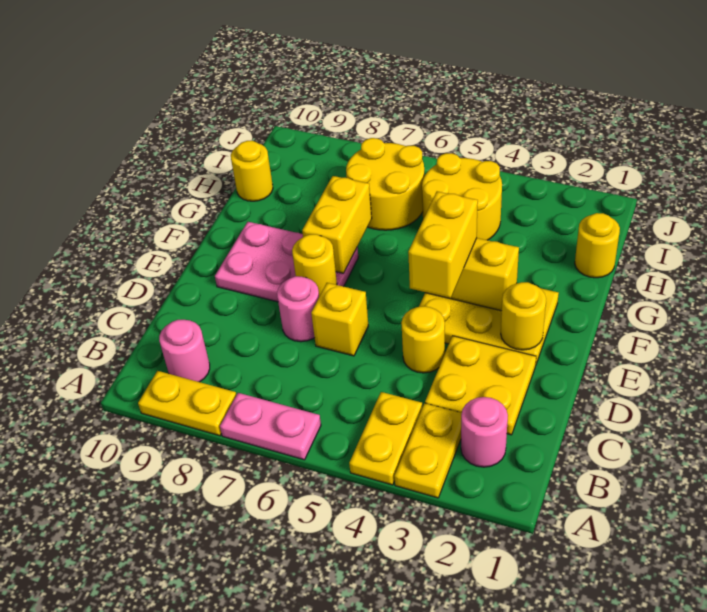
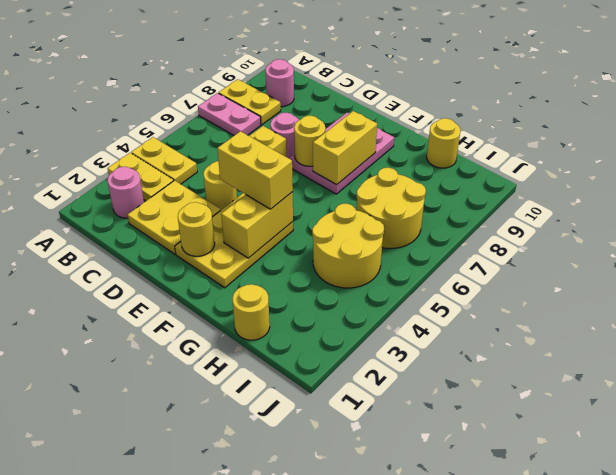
pink 1x2 plate [220,393,321,460] -> pink 1x2 plate turned to [198,93,261,136]
yellow 1x2 plate [138,371,236,436] -> yellow 1x2 plate turned to [219,79,281,125]
yellow 1x2 brick [302,176,372,273] -> yellow 1x2 brick turned to [313,111,377,185]

